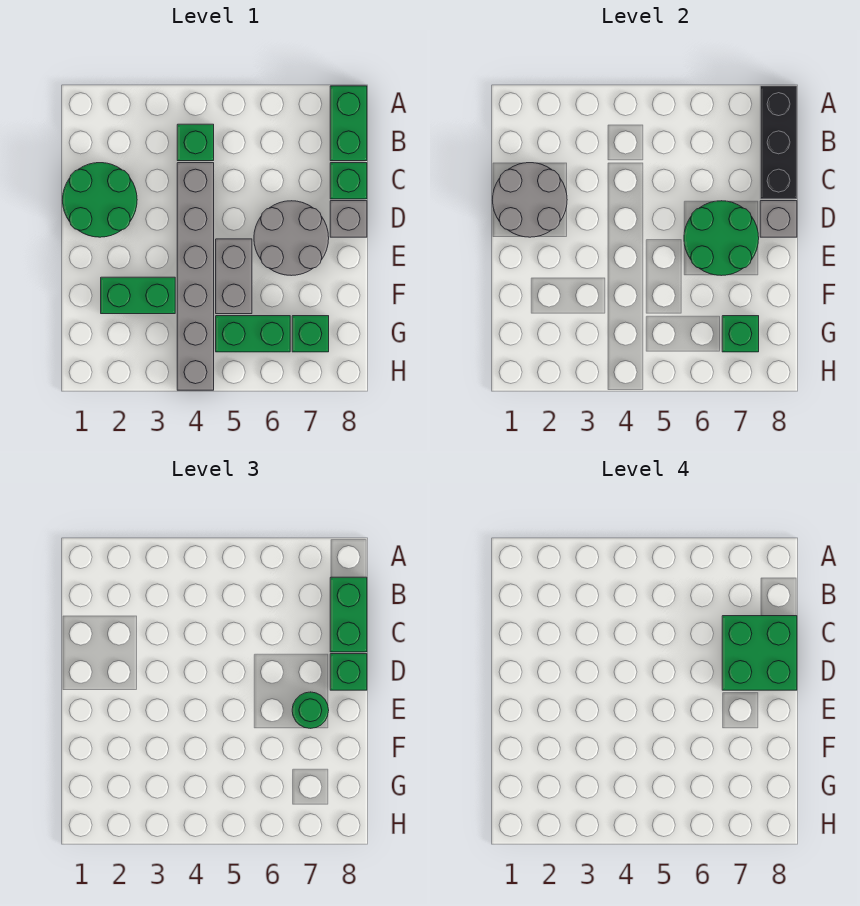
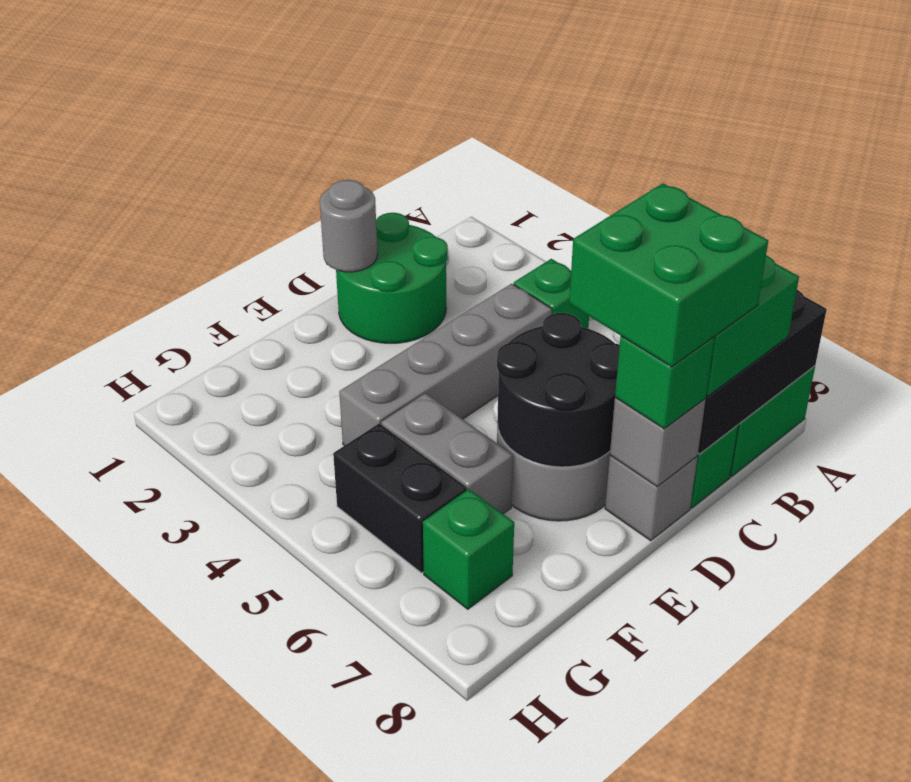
grey 2x2 round brick [493,163,567,237] -> grey 1x1 round brick [320,180,377,272]
grey 1x6 brick [177,163,214,390] -> grey 1x4 brick [339,284,552,446]
green 2x2 round brick [684,201,759,276] -> black 2x2 round brick [497,313,620,467]
grey 1x2 brick [216,239,252,314] -> grey 1x2 brick turned to [381,393,513,514]
green 1x1 round brick [292,692,329,728] -> none
green 1x2 brick [101,277,175,314] -> none
green 1x2 brick [216,316,290,352] -> black 1x2 brick [333,424,467,573]
green 1x1 brick [722,316,759,352] -> none

